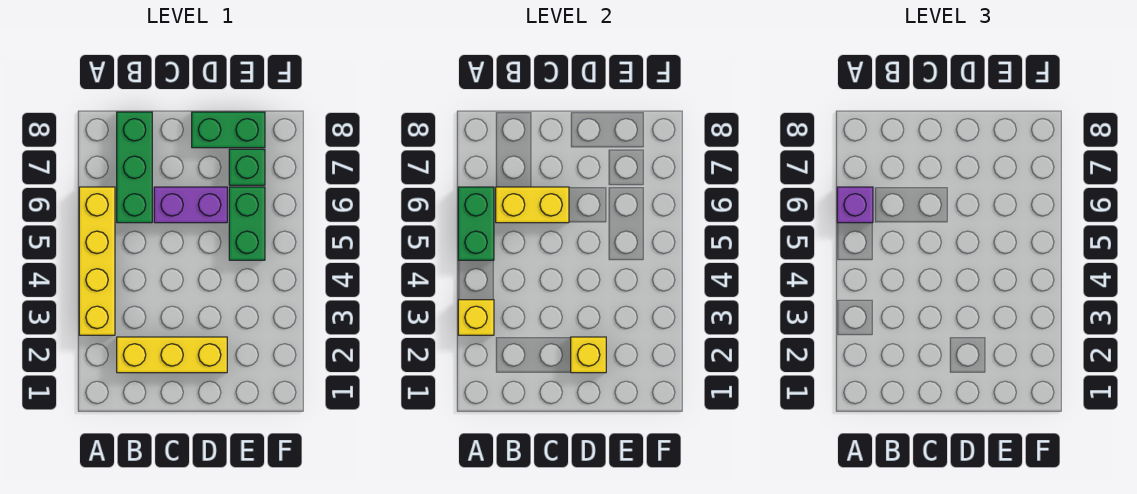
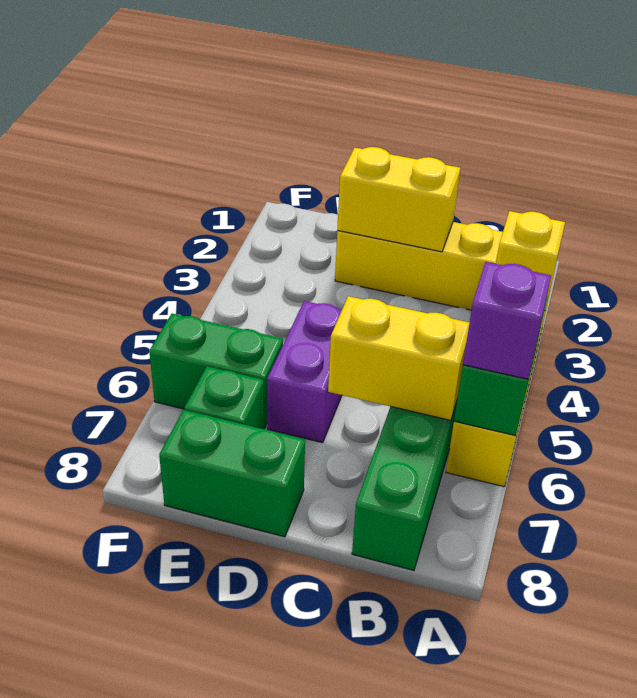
purple 1x2 brick [154,187,227,223] -> purple 1x2 brick turned to [267,301,342,443]
yellow 1x1 brick [571,337,606,373] -> yellow 1x2 brick [337,147,460,252]
green 1x2 brick [229,187,265,260] -> green 1x2 brick turned to [149,314,283,429]

